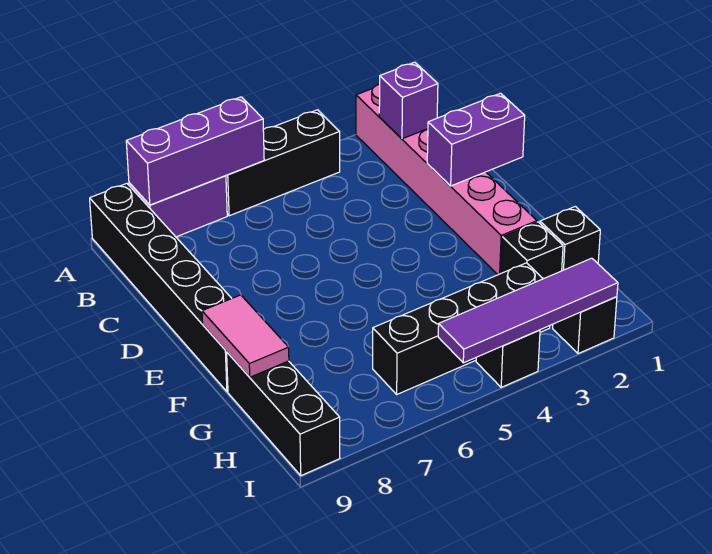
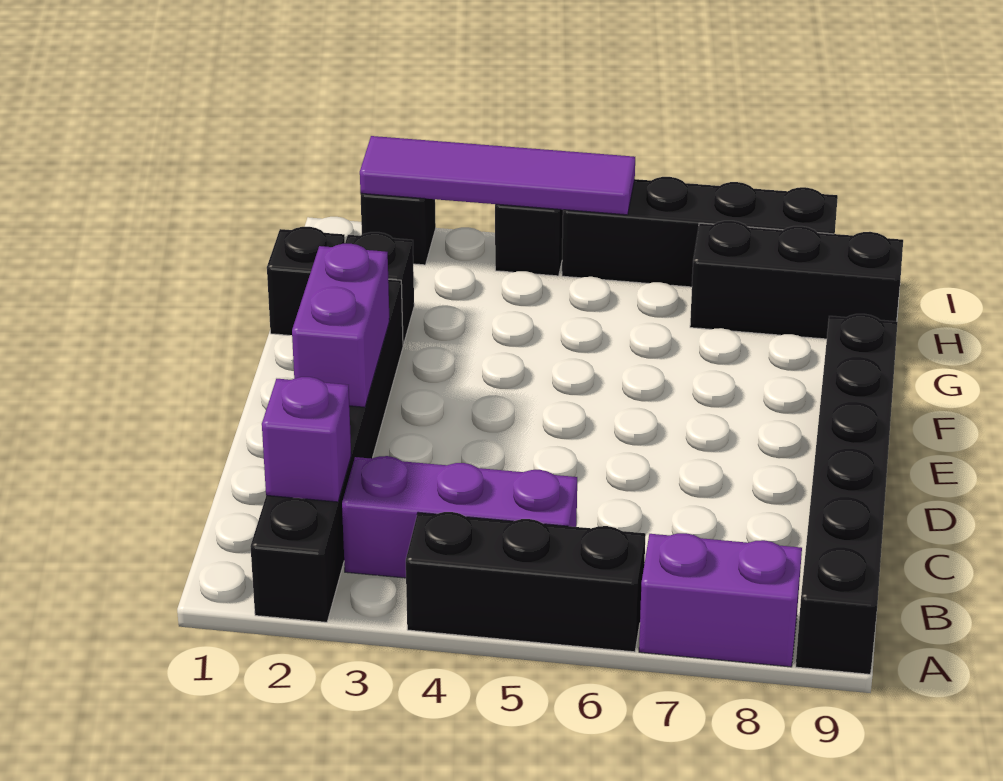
pink 1x6 brick [356,84,537,275] -> black 1x6 brick [250,279,403,622]
purple 1x3 brick [126,97,264,205] -> purple 1x3 brick moved to [342,456,577,578]
purple 1x2 brick [427,93,525,186] -> purple 1x2 brick turned to [292,244,390,407]
pink 1x2 tile [202,295,289,377] -> none
black 1x3 brick [227,352,340,476] -> black 1x3 brick turned to [690,221,903,339]
black 1x4 brick [373,263,550,394] -> black 1x4 brick moved to [562,177,838,287]

